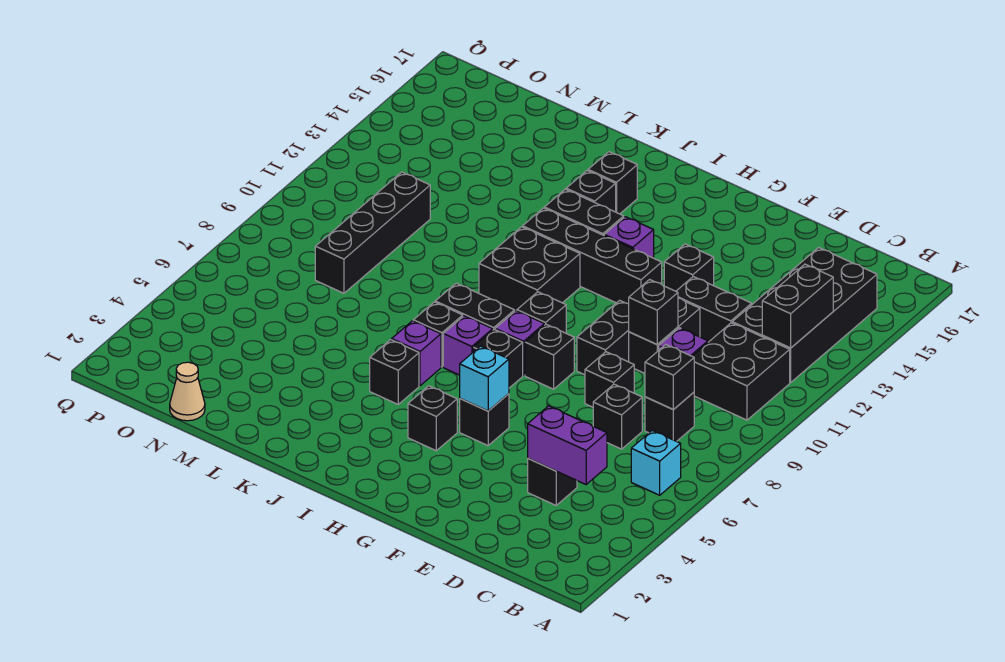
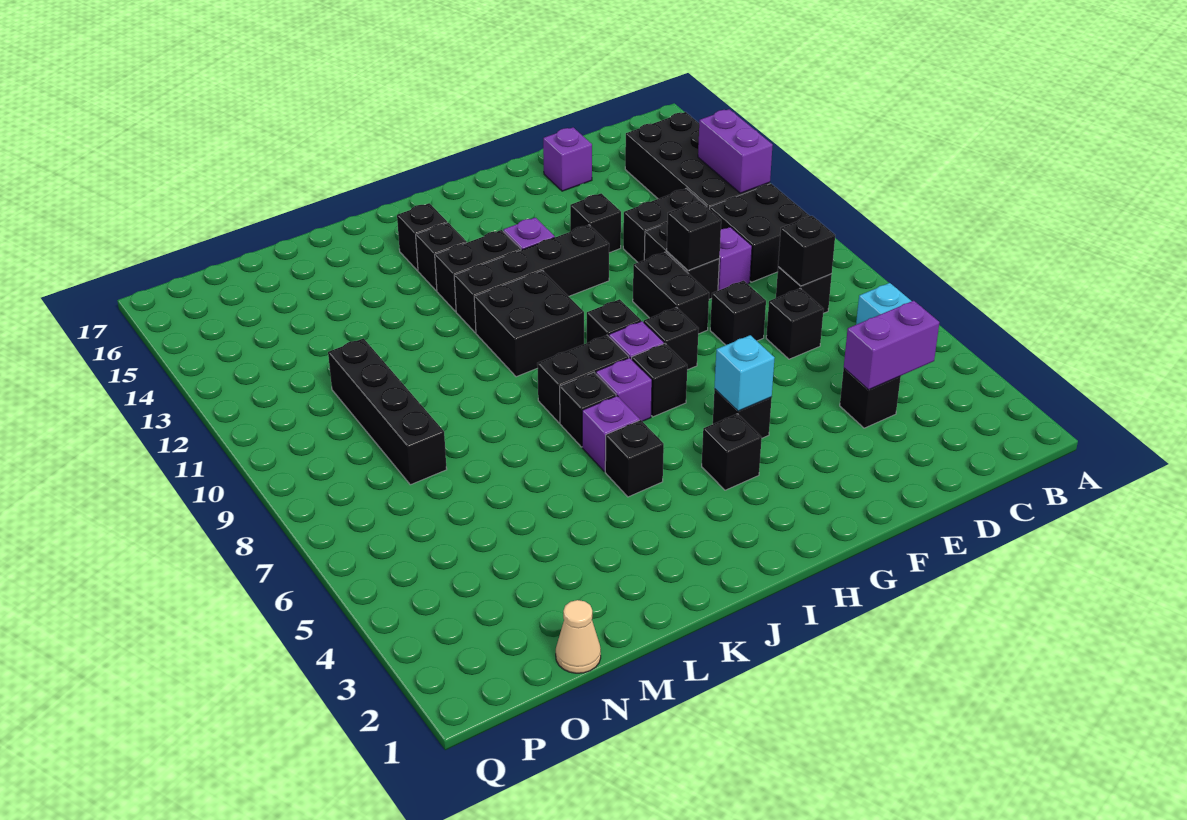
black 1x2 brick [762,264,833,348] -> purple 1x2 brick [698,109,773,193]
none -> purple 1x1 brick [543,128,592,191]

